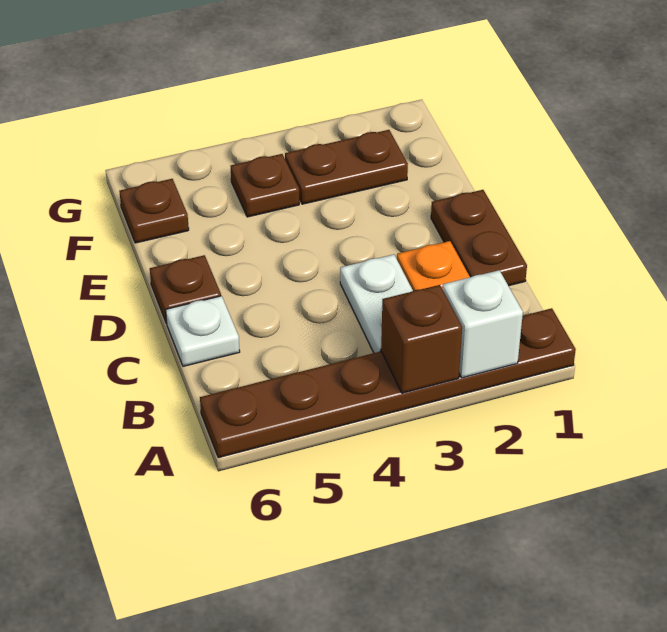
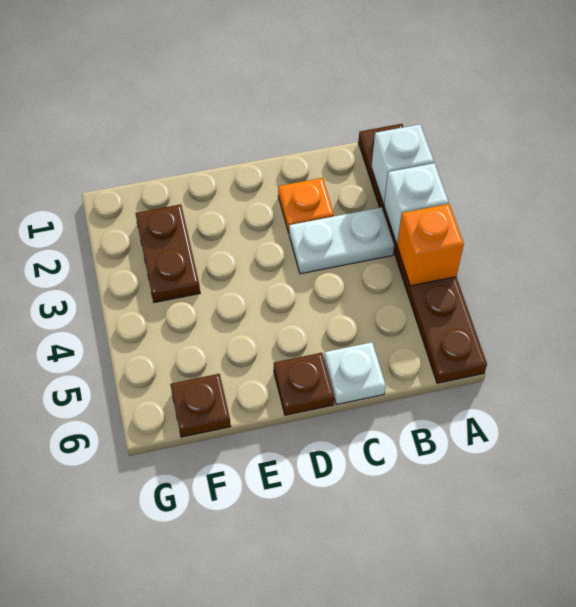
brown 1x1 brick [381,285,462,393] -> white 1x1 brick [384,163,448,244]
none -> orange 1x1 brick [397,204,464,286]
brown 1x2 plate [431,190,527,286] -> none
brown 1x1 plate [231,154,299,217] -> none

